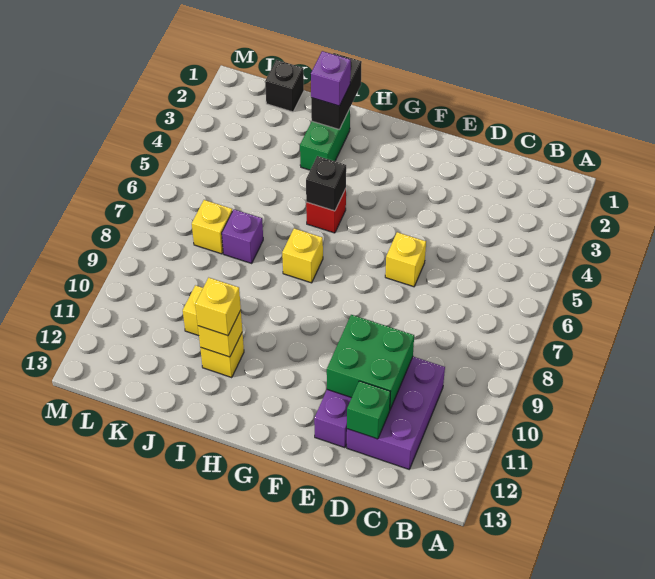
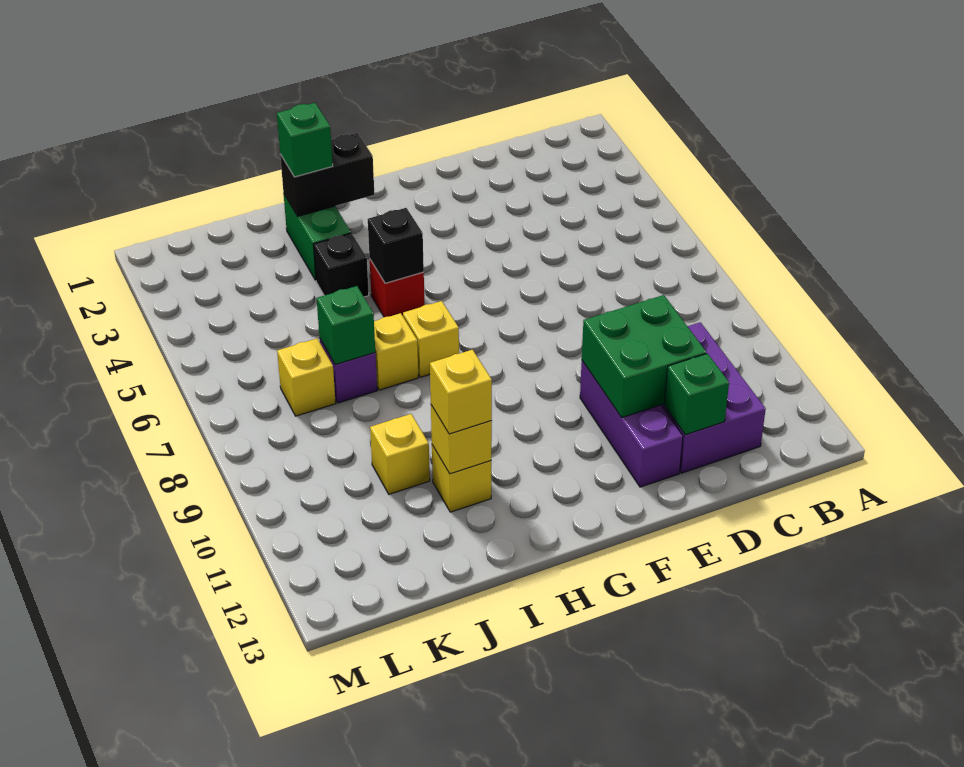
yellow 1x1 brick [385,232,426,287] -> yellow 1x1 brick moved to [374,313,418,390]
black 1x2 brick [311,53,362,129] -> black 1x2 brick turned to [280,133,374,217]
purple 1x1 brick [311,51,351,106] -> green 1x1 brick [277,103,333,177]
none -> green 1x1 brick [317,286,375,365]
black 1x1 brick [265,60,304,112] -> black 1x1 brick moved to [314,233,369,297]

